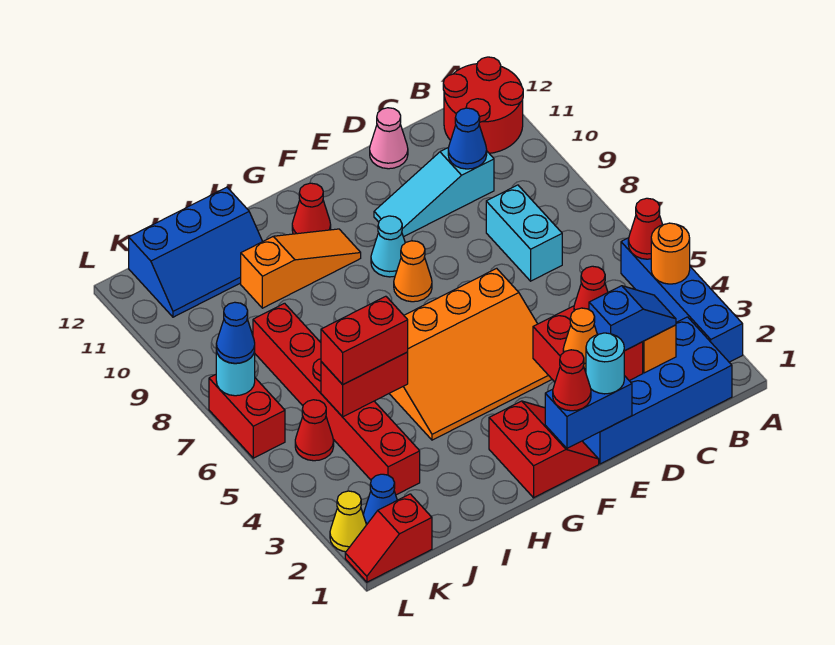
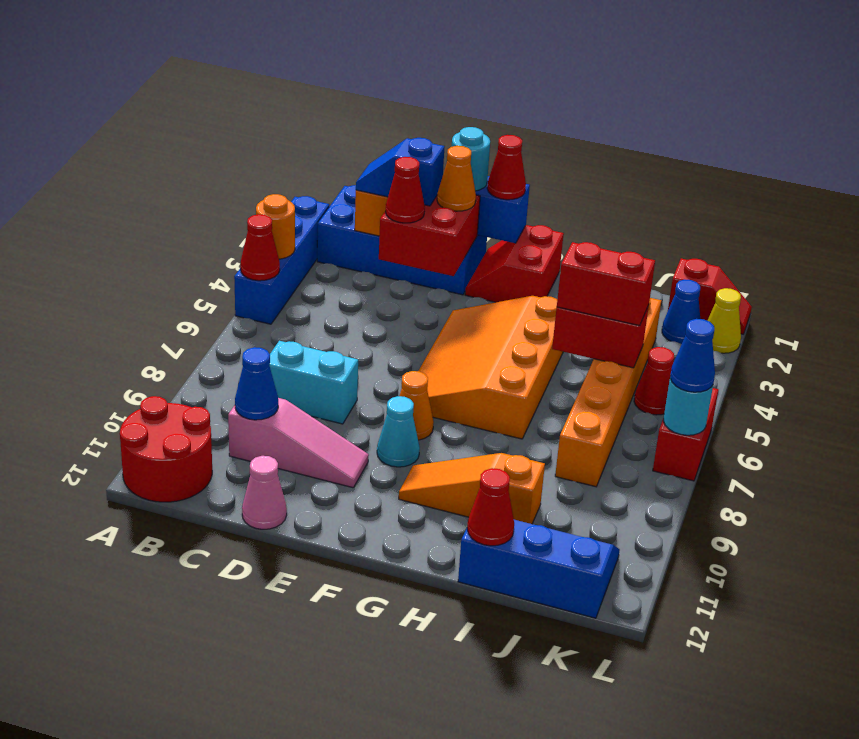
cyan 1x2 brick [486,185,562,281] -> cyan 1x2 brick turned to [269,341,358,424]
cyan 1x3 slope [374,147,494,237] -> pink 1x3 slope [228,398,369,488]
orange 3x4 slope [389,268,552,440] -> orange 3x4 slope turned to [419,296,563,439]
red 1x1 cone [292,183,331,234] -> red 1x1 cone moved to [467,468,514,546]
red 1x6 brick [253,303,420,495] -> orange 1x6 brick [555,298,662,487]

